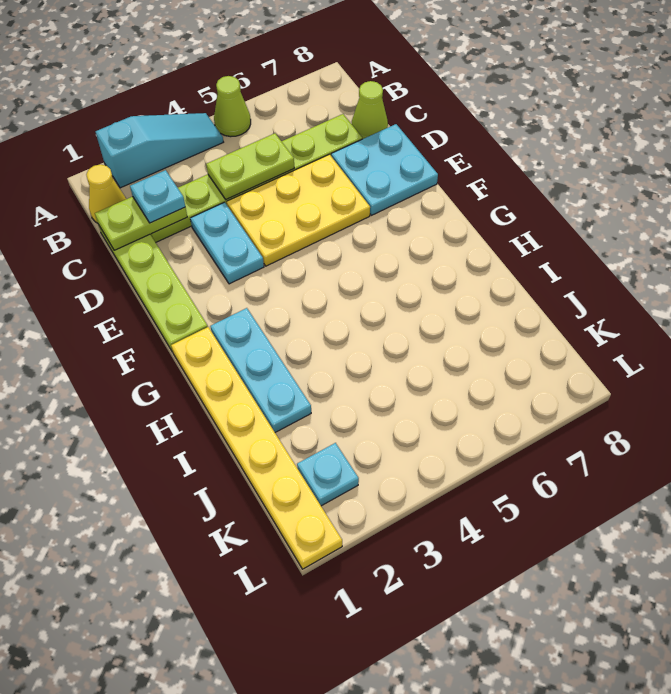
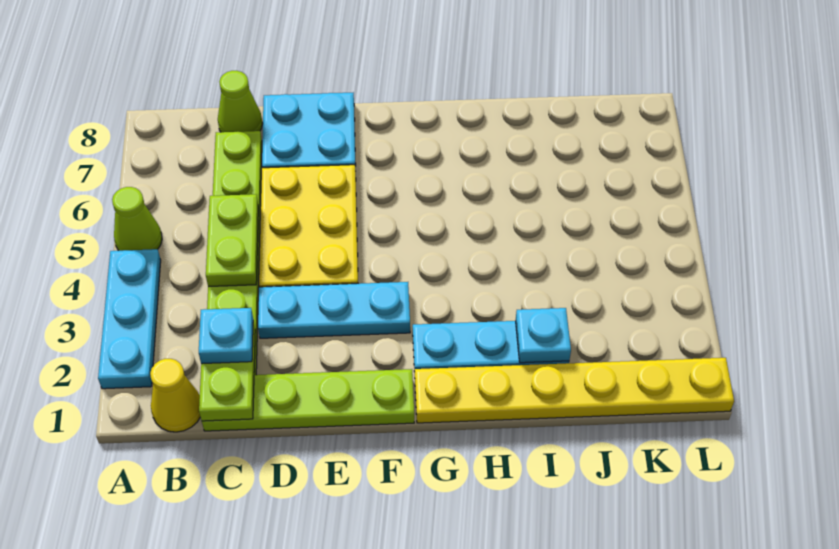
cyan 1x3 slope [96,113,223,188] -> cyan 1x3 plate [98,249,161,389]
cyan 1x2 plate [190,202,264,284] -> cyan 1x3 plate [258,282,410,338]
cyan 1x1 plate [297,443,359,506] -> cyan 1x1 plate moved to [516,308,571,363]

